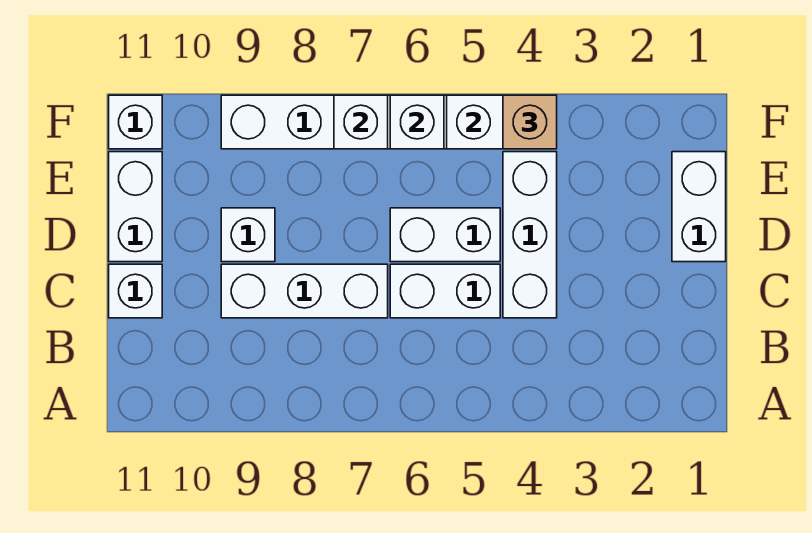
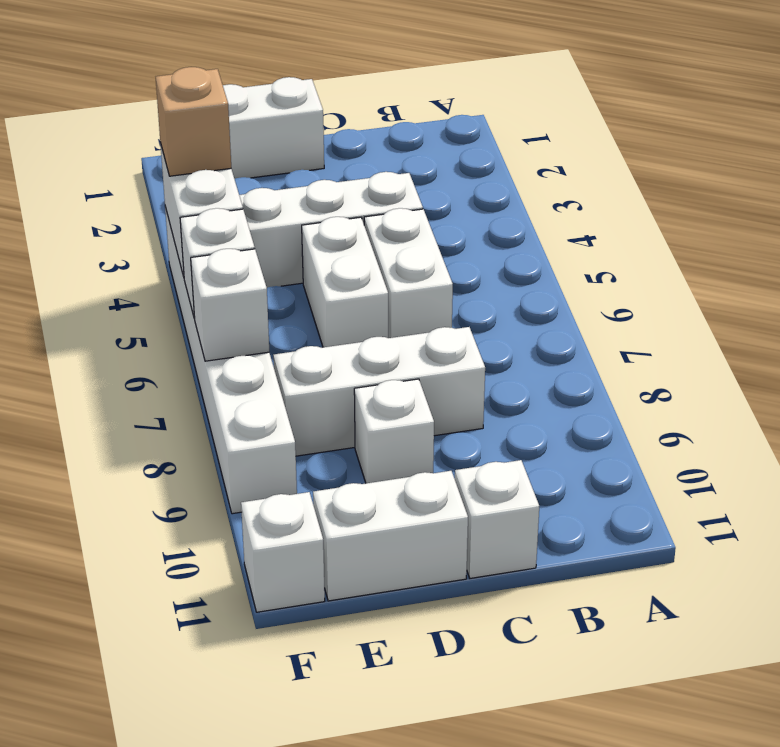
white 1x3 brick [221,264,388,318] -> white 1x3 brick turned to [273,327,485,456]

